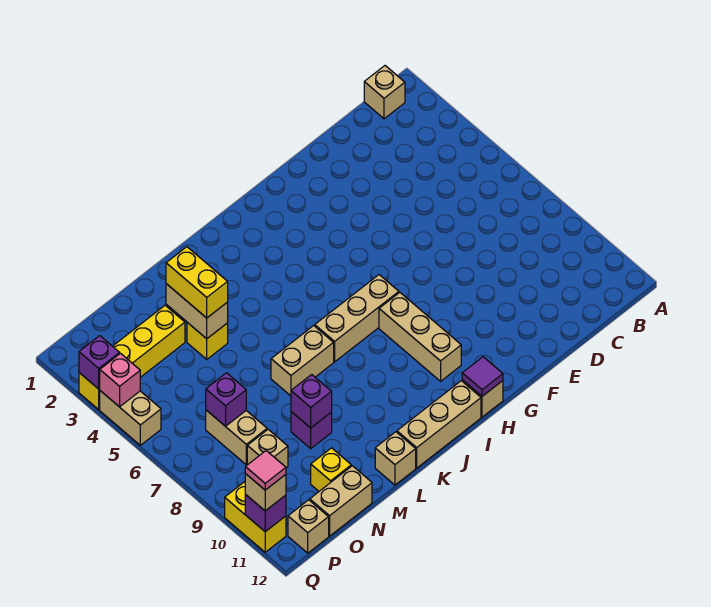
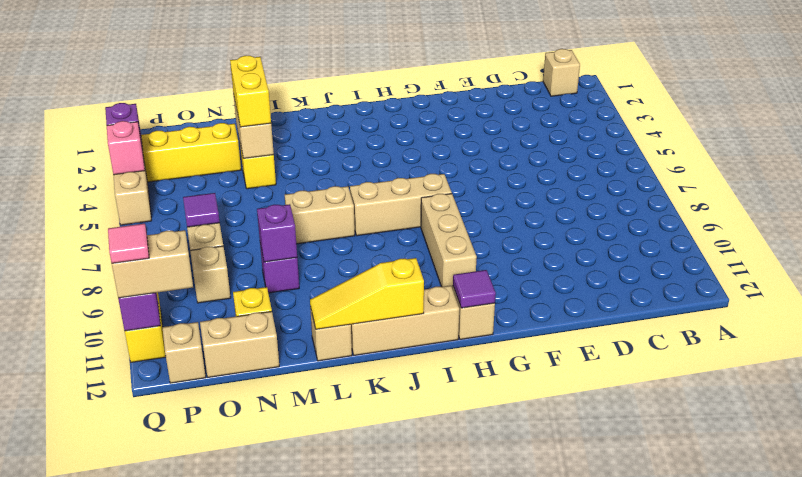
none -> yellow 1x3 slope [310,258,424,329]
purple 1x1 brick [206,373,246,426] -> purple 1x1 tile [183,193,220,227]
tan 1x1 brick [245,474,286,511] -> tan 1x2 brick [112,230,193,298]

